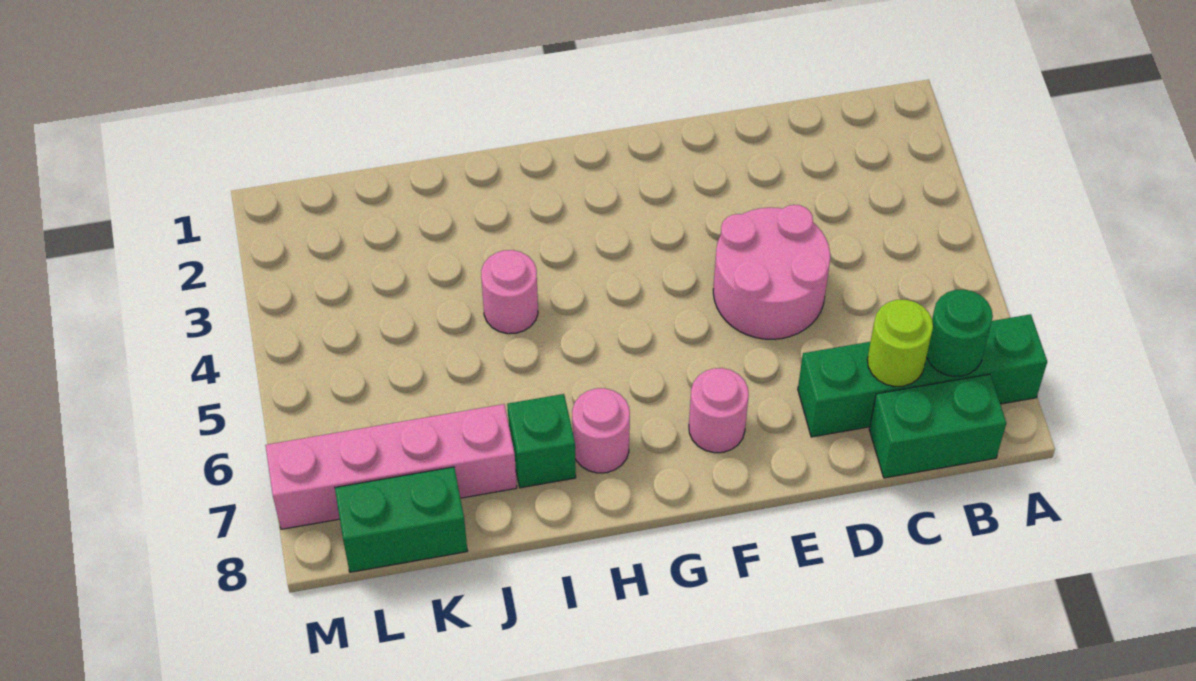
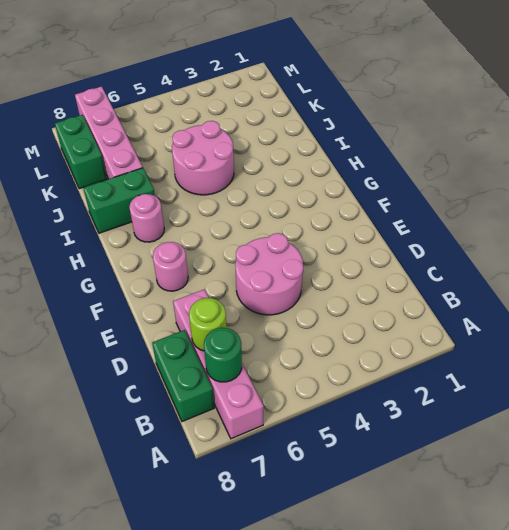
green 1x4 brick [798,314,1047,437] -> pink 1x4 brick [173,289,264,439]
pink 1x1 round brick [481,250,538,334] -> pink 2x2 round brick [172,121,234,195]
green 1x1 brick [507,394,576,488] -> green 1x2 brick [83,168,155,233]

